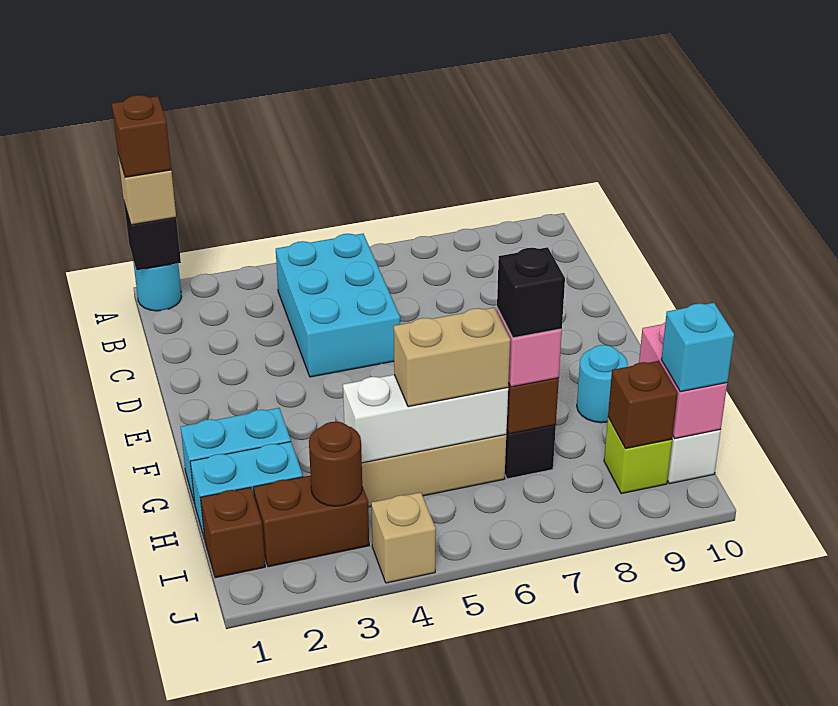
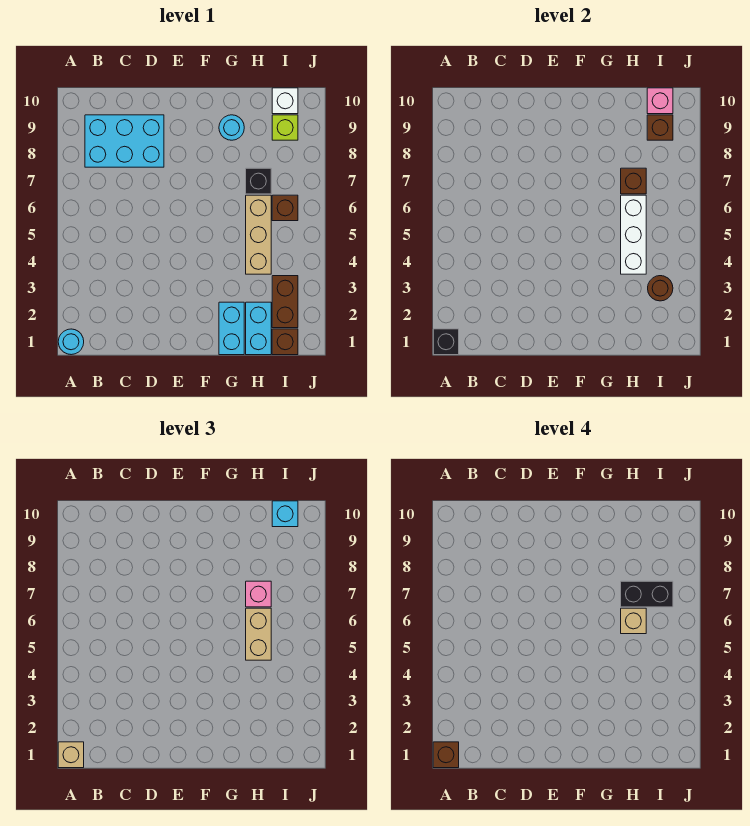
cyan 2x3 brick [276,234,400,377] -> cyan 2x3 brick moved to [85,115,164,167]
black 1x1 brick [497,247,565,338] -> black 1x2 brick [621,581,673,607]
pink 1x2 brick [639,323,727,439] -> pink 1x1 brick [647,88,673,114]
none -> brown 1x1 brick [272,195,298,221]
tan 1x1 brick [371,492,436,583] -> tan 1x1 brick moved to [621,608,646,634]

